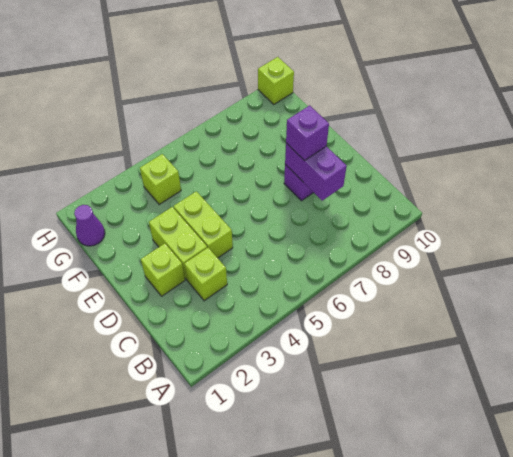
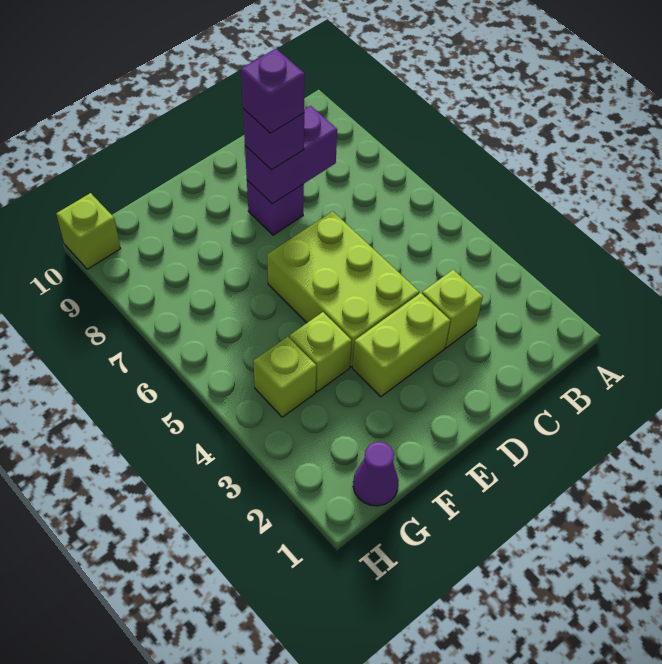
lime 1x1 brick [141,243,185,296] -> lime 1x1 brick moved to [290,312,352,392]
lime 1x2 brick [174,191,233,258] -> lime 2x3 brick [267,211,419,367]
none -> purple 1x1 brick [241,49,305,133]

